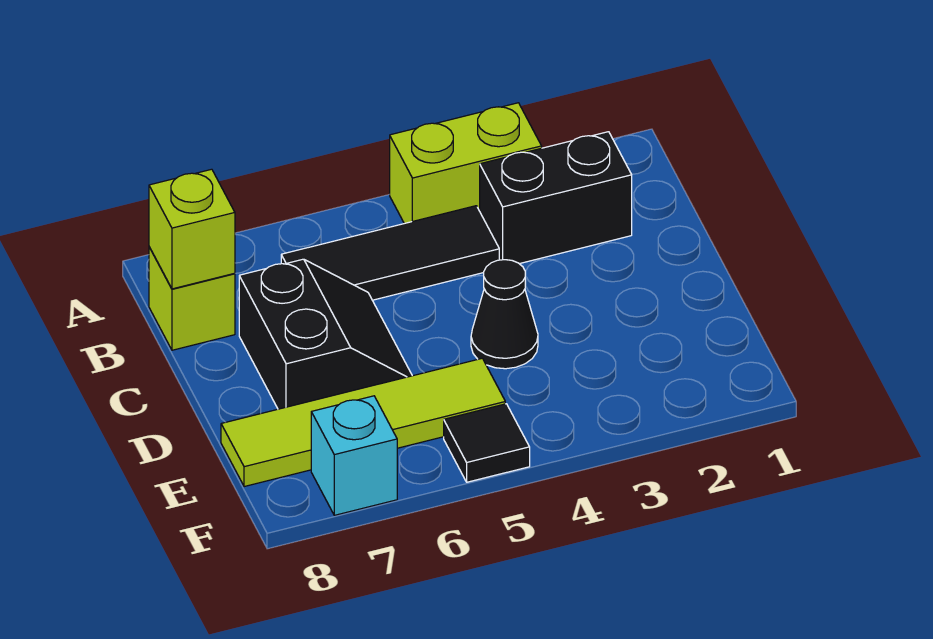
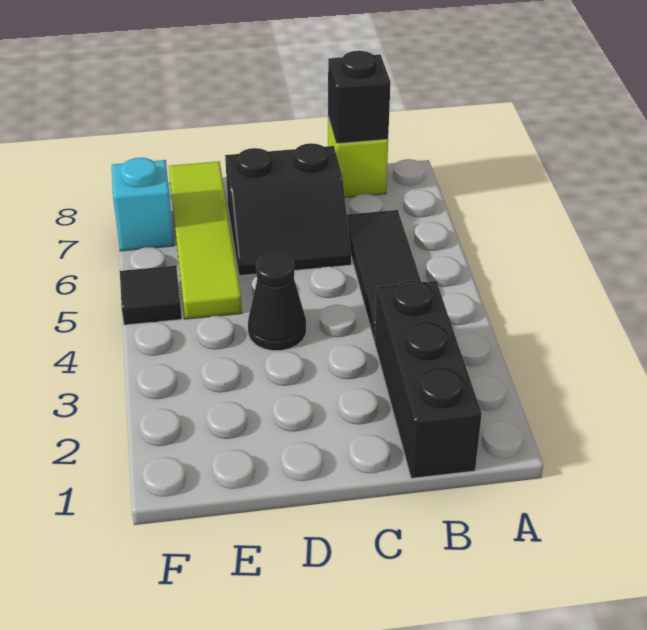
lime 1x2 brick [390,103,542,224] -> none
black 1x2 brick [480,132,632,264] -> black 1x3 brick [375,280,482,478]
lime 1x1 brick [149,169,235,289] -> black 1x1 brick [328,51,391,144]

